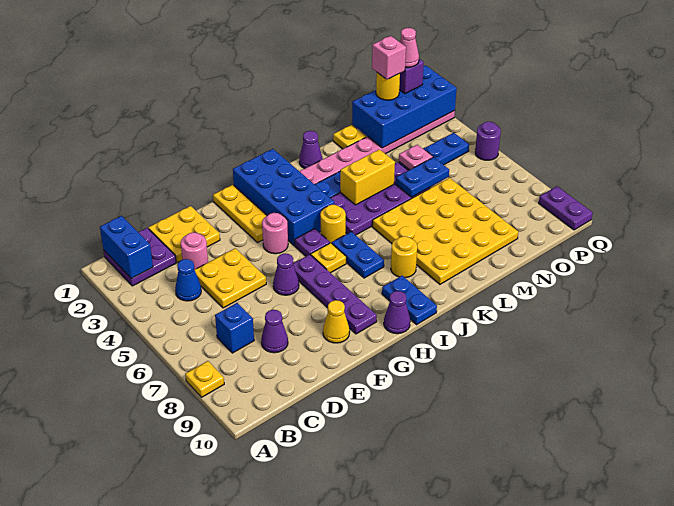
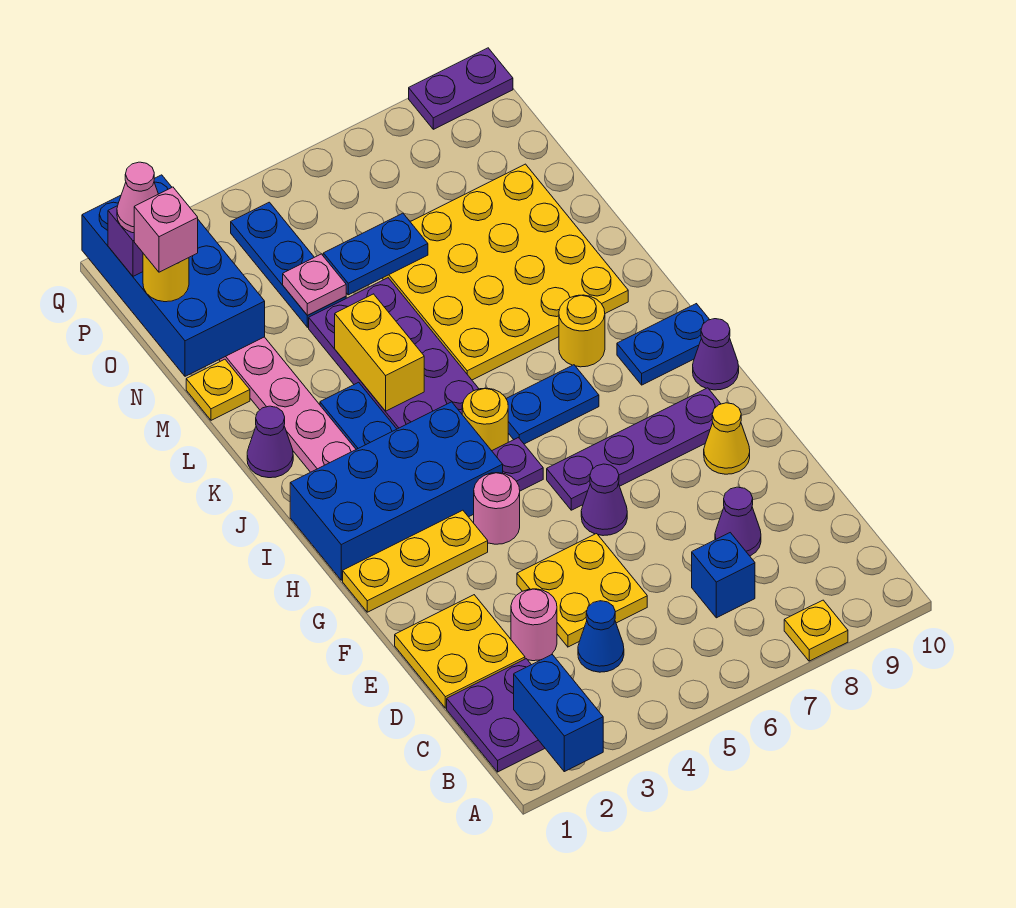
blue 1x2 brick [100,216,153,279] -> blue 1x2 brick turned to [514,655,603,772]
yellow 1x1 plate [311,243,346,273] -> none
blue 1x2 plate [396,157,449,197] -> blue 1x2 plate turned to [323,213,428,295]
purple 1x1 round brick [475,122,501,160] -> none

